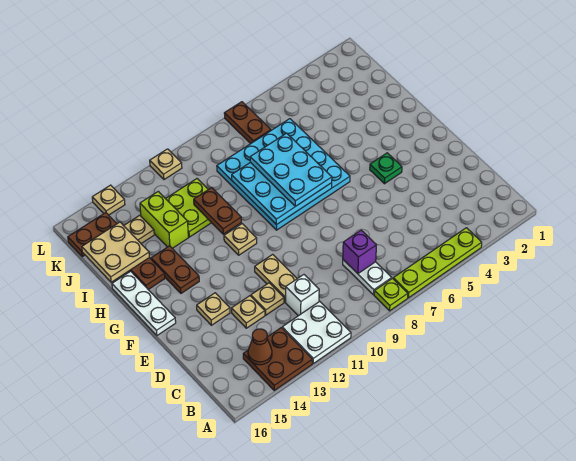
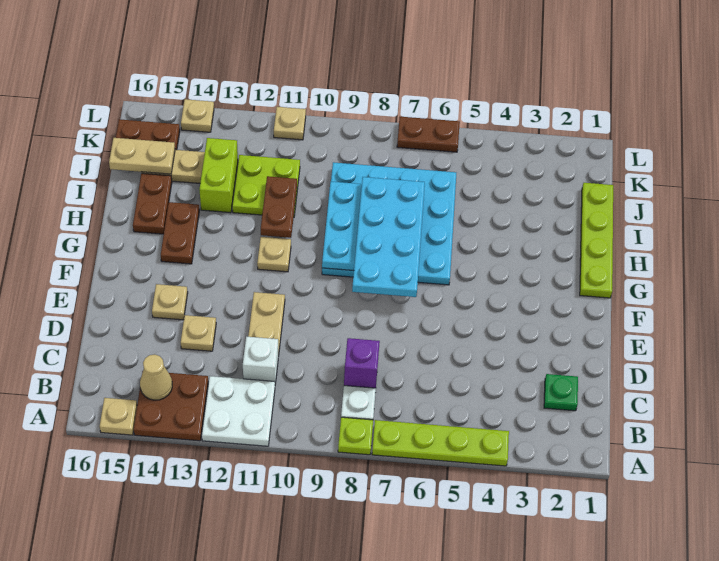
brown 1x1 cone [248,329,272,365] -> tan 1x1 cone [140,355,172,400]
tan 1x1 plate [251,283,284,315] -> tan 1x1 plate moved to [100,398,137,435]
green 1x1 plate [370,153,402,184] -> green 1x1 plate moved to [544,374,578,411]
white 1x3 plate [112,271,176,335] -> none
none -> lime 1x4 plate [580,183,613,298]
cyan 2x3 plate [250,133,332,206] -> cyan 2x4 plate [352,177,425,297]
tan 2x2 plate [82,222,149,282] -> tan 1x2 plate [109,138,175,174]
brown 1x2 plate [224,102,271,144] -> brown 1x2 plate turned to [397,117,460,152]

